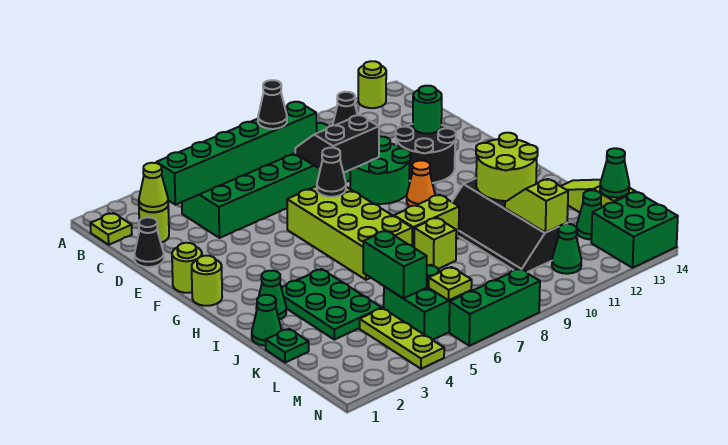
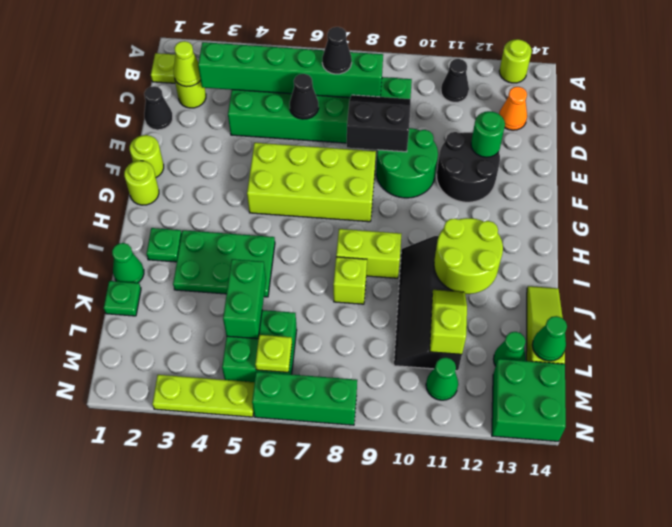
lime 2x4 brick [287,186,412,280] -> lime 2x4 brick turned to [247,143,376,222]
black 1x1 cone [317,148,346,197] -> black 1x1 cone moved to [290,74,319,119]
orange 1x1 cone [407,160,435,206] -> orange 1x1 cone moved to [499,87,527,130]
green 1x1 cone [256,271,286,320] -> green 1x1 plate [146,228,182,262]
green 2x3 plate [281,269,382,340] -> green 2x3 plate turned to [173,230,275,297]
lime 1x3 plate [360,308,444,369] -> lime 1x3 plate turned to [152,375,255,417]

